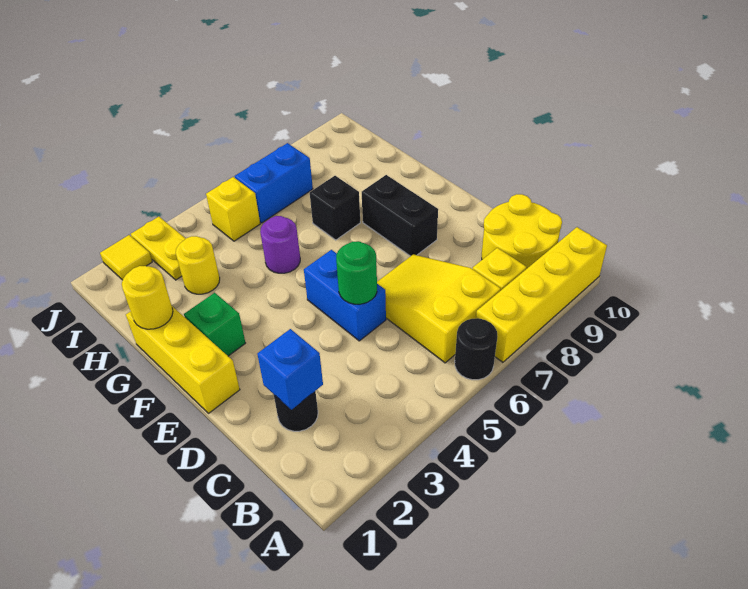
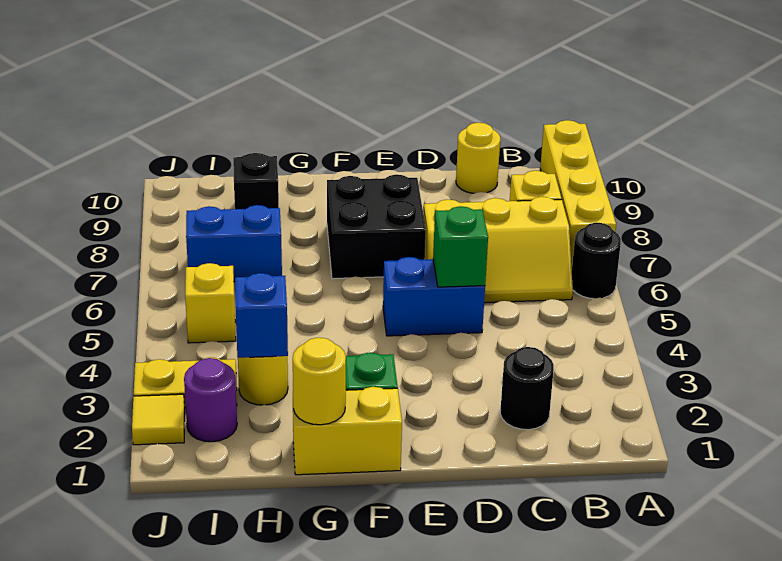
yellow 2x3 slope [377,254,501,363] -> yellow 2x3 slope turned to [424,197,573,303]
yellow 2x2 round brick [482,194,562,269] -> yellow 1x1 round brick [456,123,500,193]
blue 1x1 brick [257,329,323,410] -> blue 1x1 brick moved to [235,273,288,358]
green 1x1 round brick [336,241,377,304] -> green 1x1 brick [433,206,488,287]
yellow 1x3 brick [126,306,240,413] -> yellow 1x2 brick [293,387,402,475]
black 1x2 brick [362,175,438,256] -> black 2x2 brick [327,175,426,279]
purple 1x1 round brick [260,216,300,273] -> purple 1x1 round brick moved to [184,358,237,442]
black 1x1 brick [310,176,360,240] -> black 1x1 brick moved to [233,153,279,209]
blue 1x2 brick [235,143,313,223] -> blue 1x2 brick turned to [186,205,282,282]

